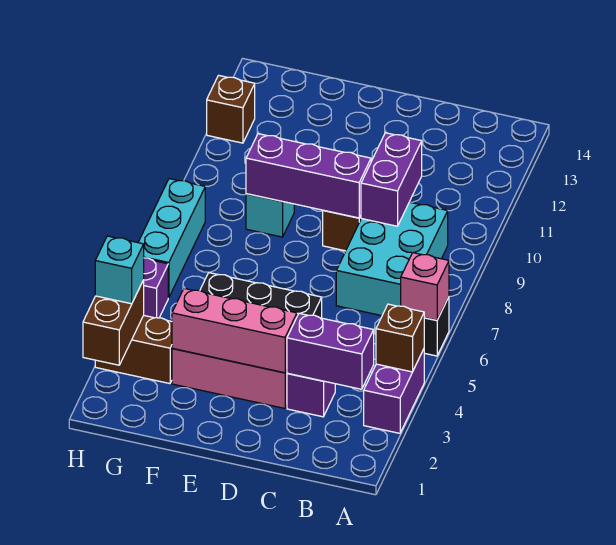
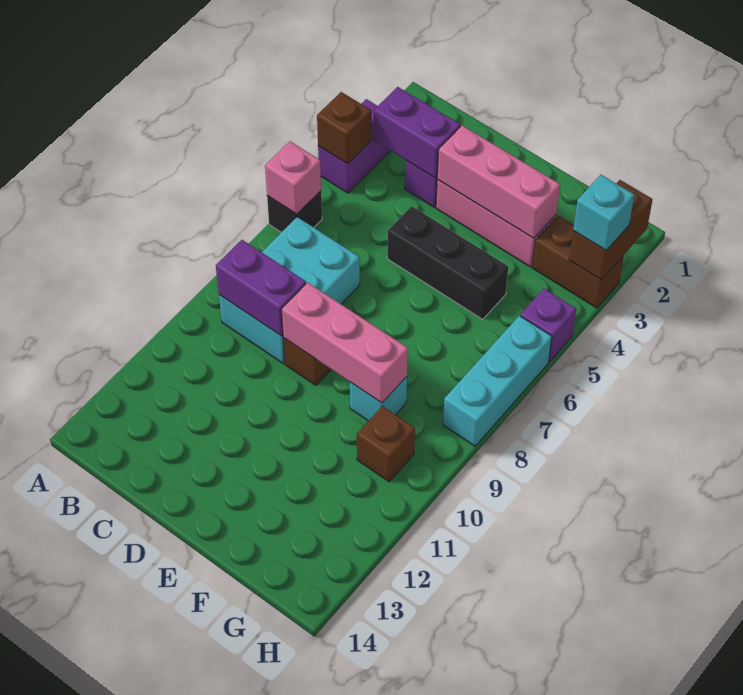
purple 1x2 brick [361,133,422,226] -> purple 1x2 brick turned to [216,240,306,336]
purple 1x3 brick [246,134,371,218] -> pink 1x3 brick [282,283,408,403]
brown 1x1 brick [207,75,255,143] -> brown 1x1 brick moved to [357,406,415,482]

